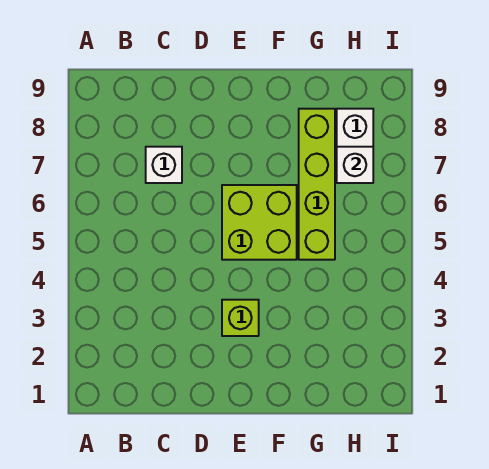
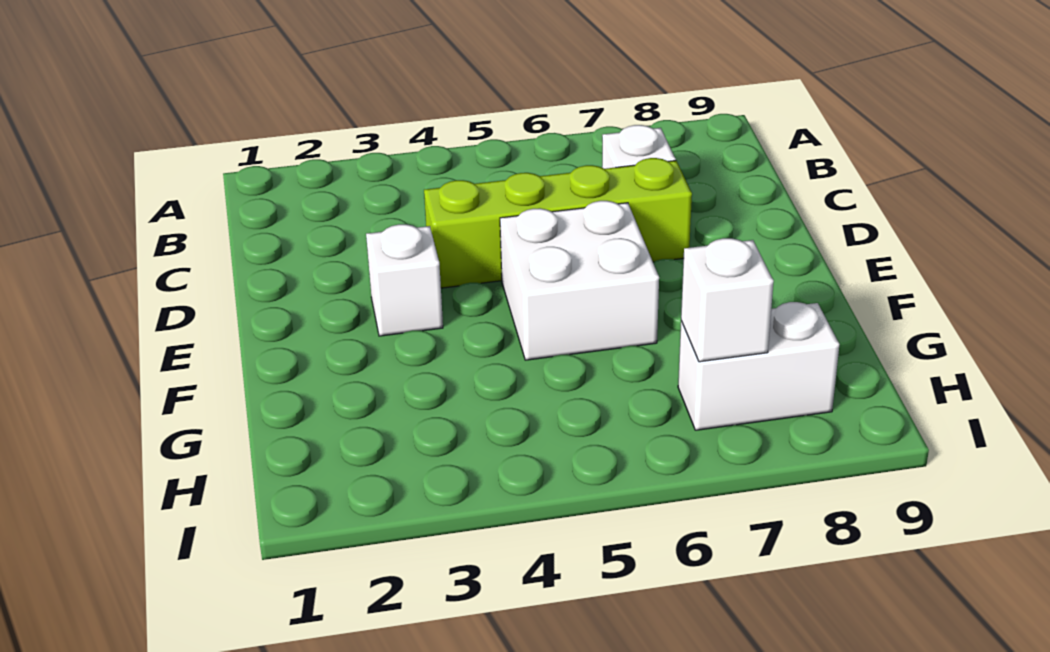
lime 1x1 brick [222,300,259,336] -> white 1x1 brick [366,224,443,336]
lime 2x2 brick [222,185,297,260] -> white 2x2 brick [500,201,659,360]
lime 1x4 brick [299,109,335,260] -> lime 1x4 brick moved to [424,158,692,288]

